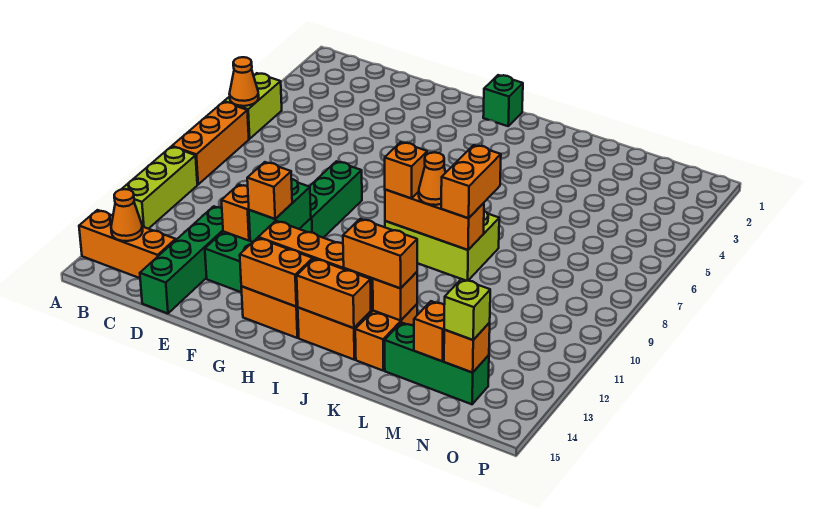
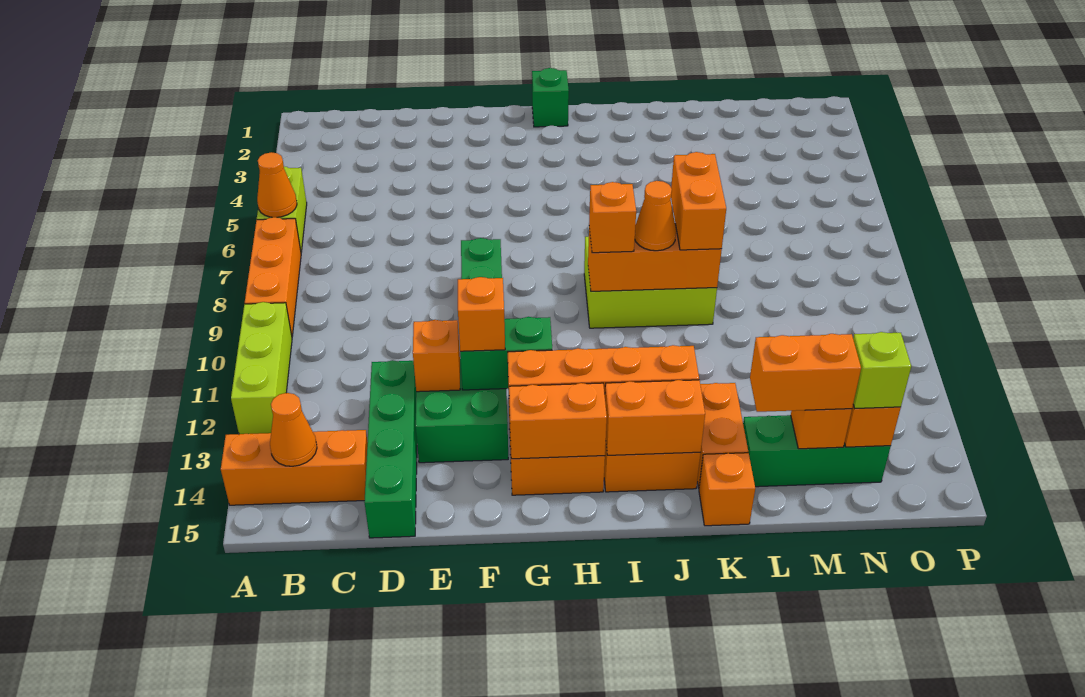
green 1x2 brick [249,179,311,242] -> green 1x2 brick turned to [460,317,552,390]
orange 1x2 brick [343,219,417,288] -> orange 1x2 brick moved to [750,334,861,412]
orange 1x1 brick [373,272,417,320] -> orange 1x1 brick moved to [699,453,755,526]

